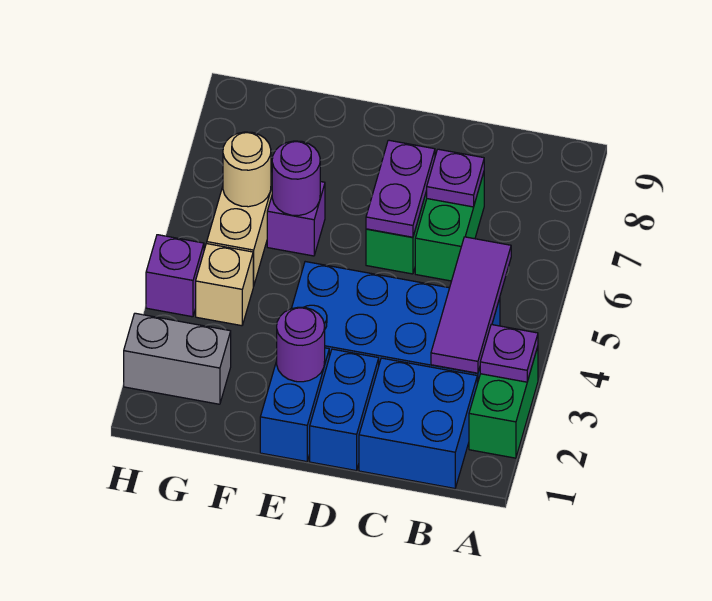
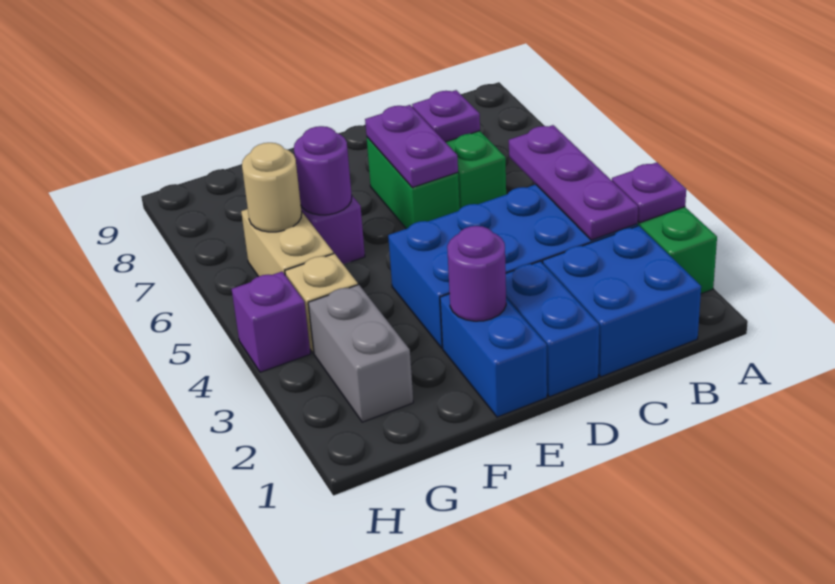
purple 1x3 tile [431,237,511,373] -> purple 1x3 plate [509,125,638,240]
grey 1x2 brick [124,313,231,404] -> grey 1x2 brick turned to [308,285,413,422]

